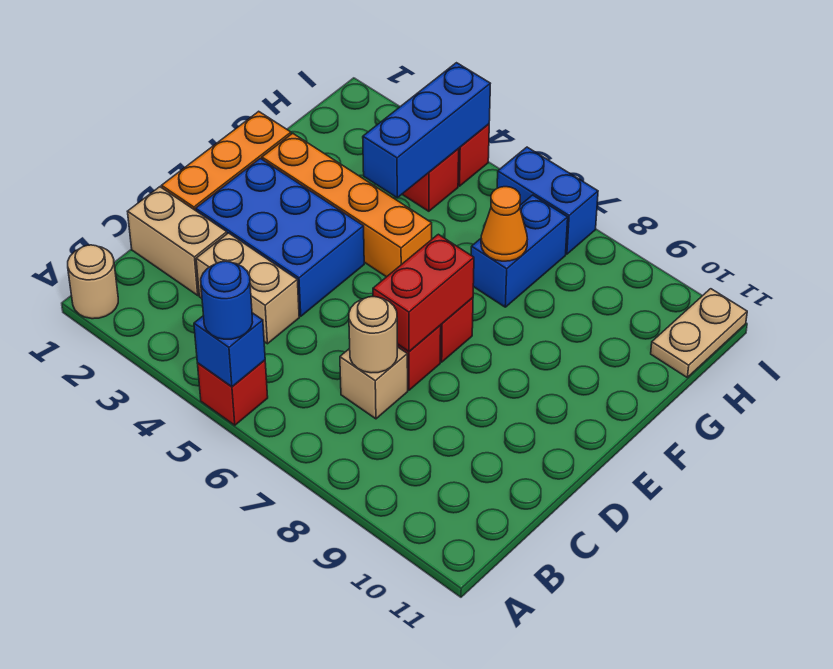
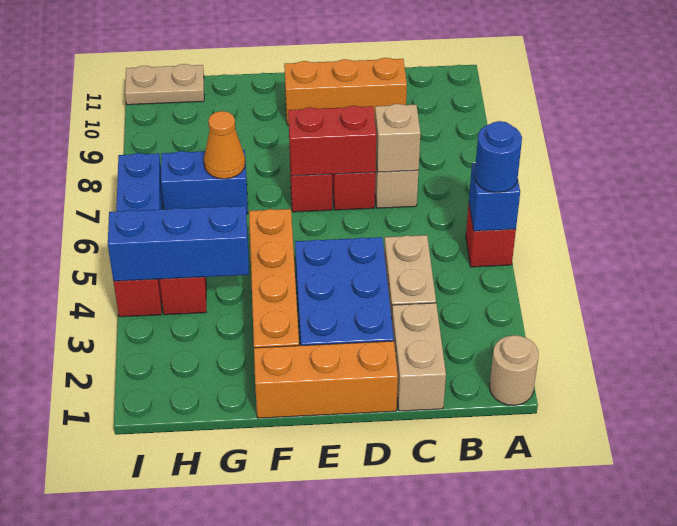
tan 1x1 round brick [349,297,397,373] -> tan 1x1 brick [375,104,420,172]
none -> orange 1x3 brick [284,58,407,125]

